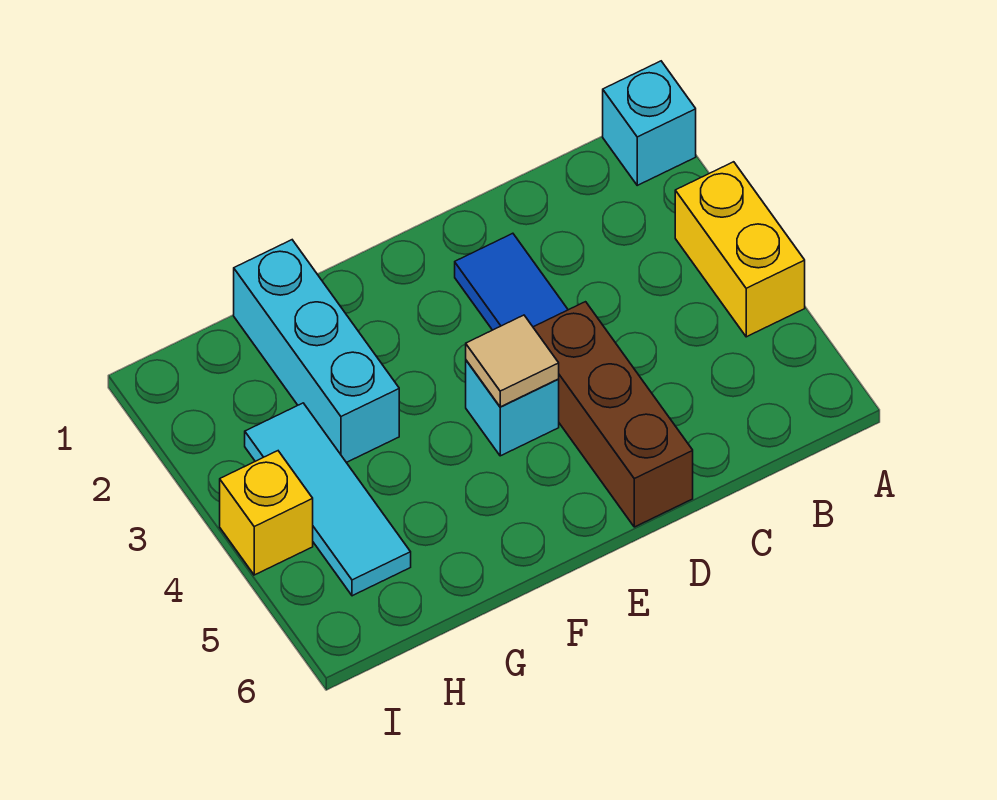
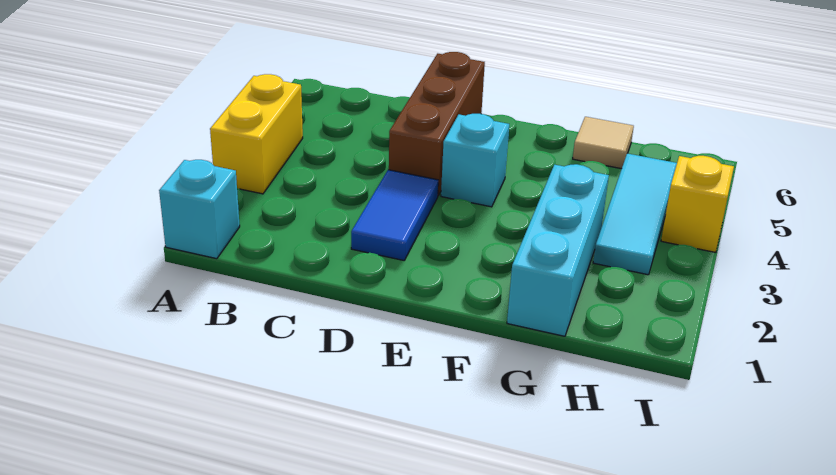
tan 1x1 tile [466,315,559,407] -> tan 1x1 tile moved to [573,117,634,169]

